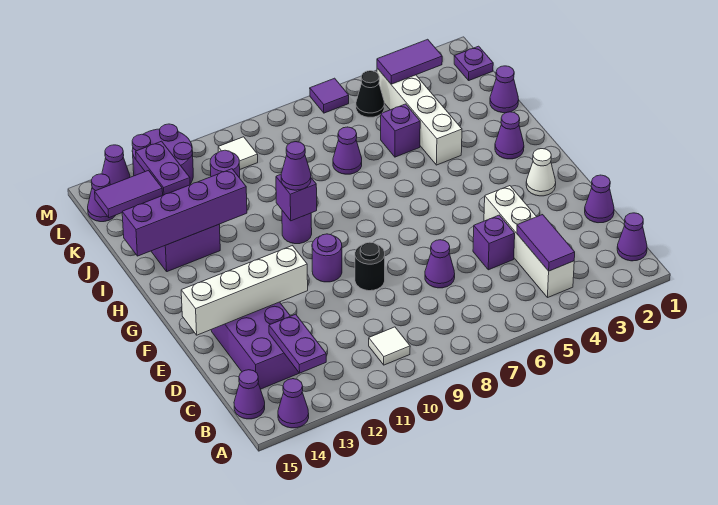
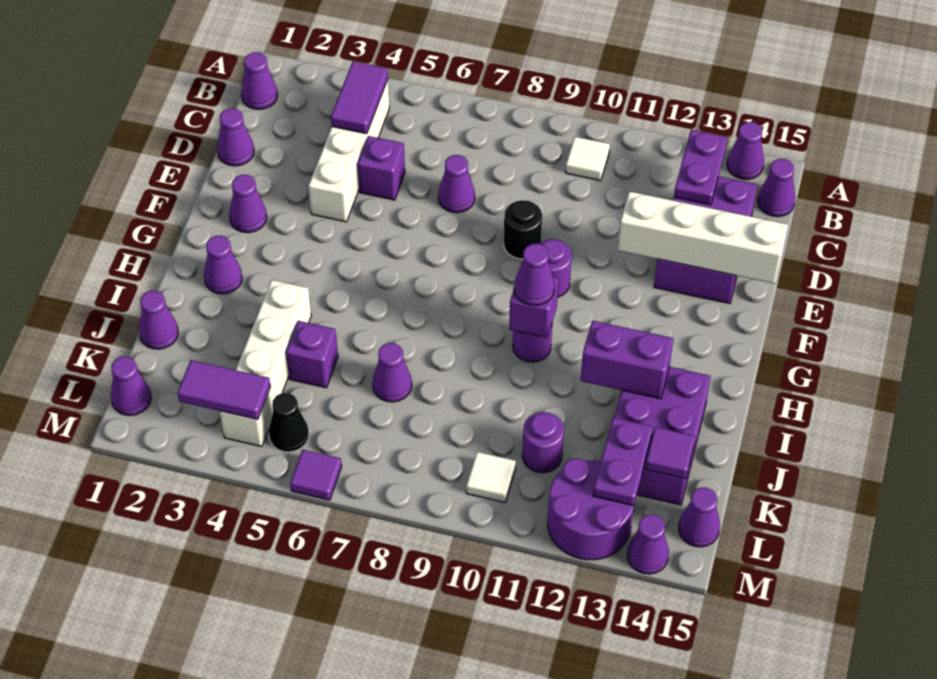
white 1x1 cone [526,149,556,196] -> purple 1x1 cone [229,175,267,233]
purple 1x4 brick [122,169,247,256] -> purple 1x2 brick [581,321,673,399]
purple 1x2 tile [95,171,163,218] -> purple 1x1 tile [645,427,695,479]
purple 1x1 plate [454,46,493,80] -> purple 1x1 cone [111,357,151,415]

